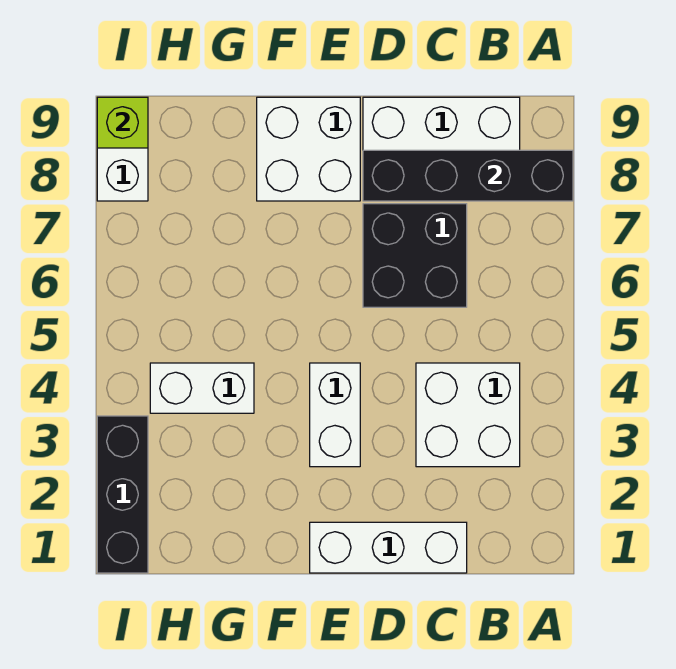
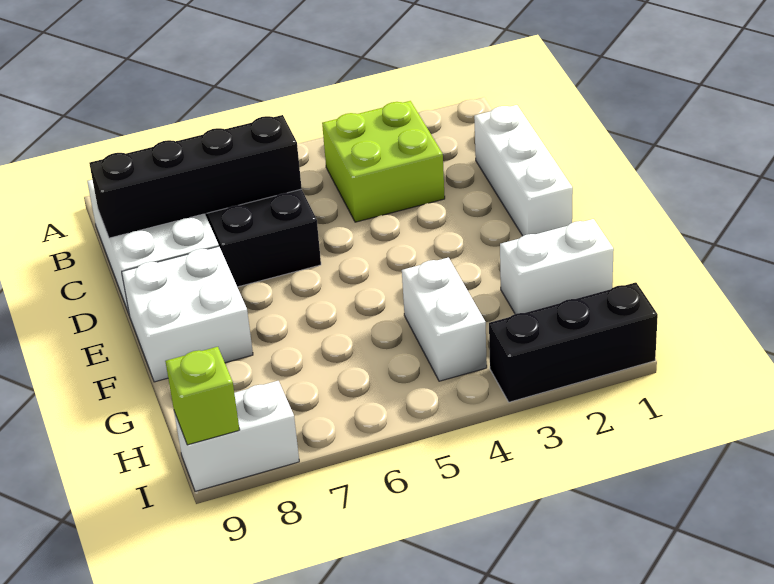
black 1x4 brick [363,150,573,201] -> black 1x4 brick turned to [89,115,302,238]
white 2x2 brick [416,363,520,467] -> lime 2x2 brick [322,101,445,222]
white 1x2 brick [310,363,360,467] -> white 1x2 brick moved to [500,219,614,314]

